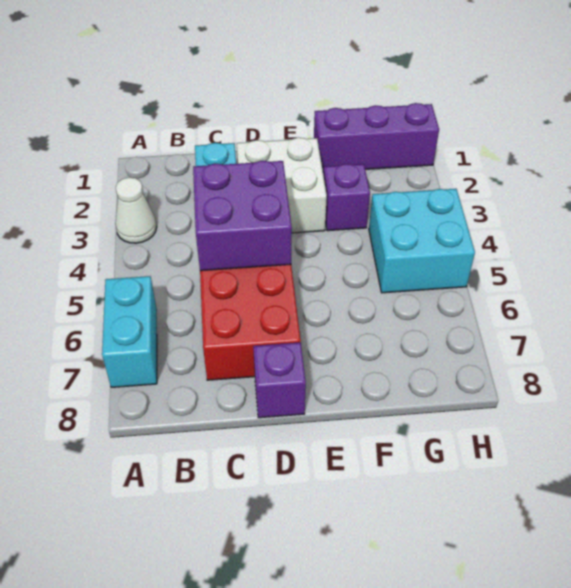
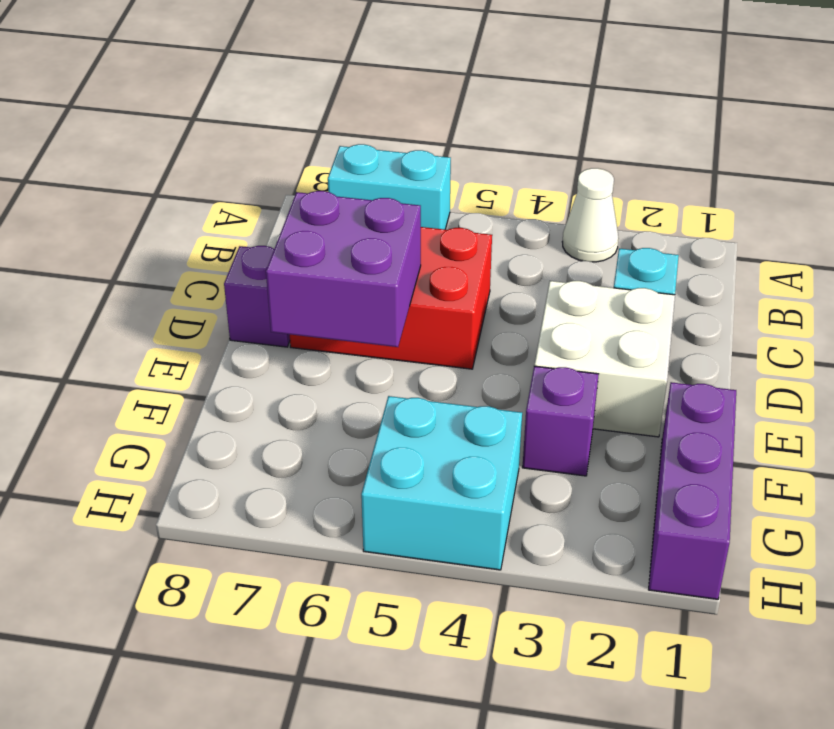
purple 2x2 brick [193,161,292,271] -> purple 2x2 brick moved to [266,191,421,347]

